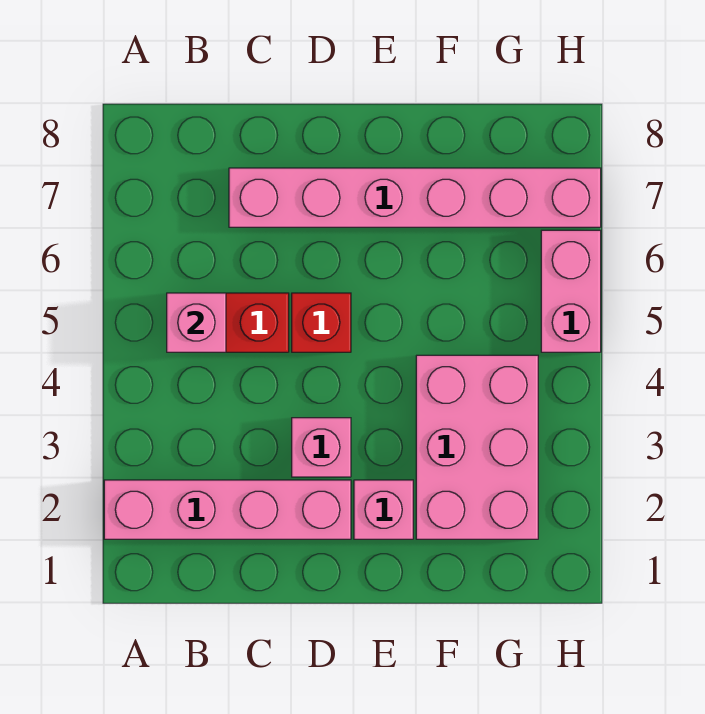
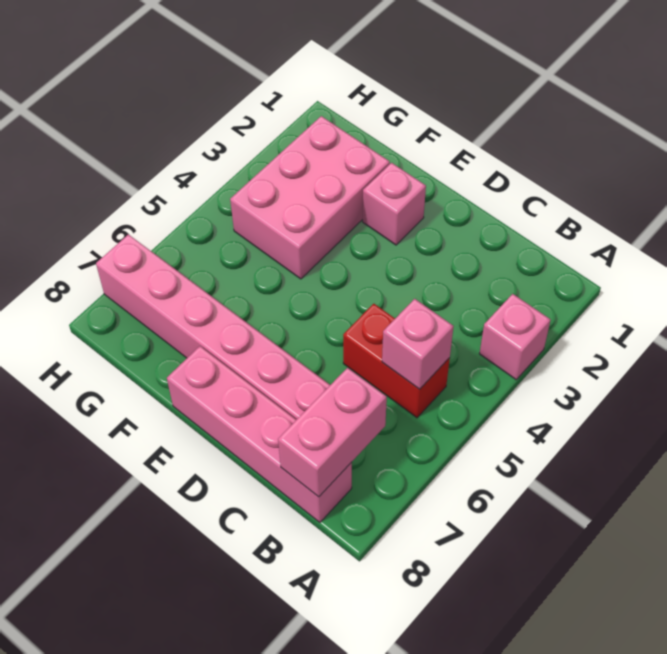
pink 1x4 brick [104,480,351,539] -> pink 1x4 brick moved to [167,346,352,522]
pink 1x1 brick [292,418,351,477] -> pink 1x1 brick moved to [480,294,551,380]
red 1x1 brick [292,293,351,352] -> none
pink 1x2 brick [541,230,601,352] -> pink 1x2 brick moved to [278,368,387,497]

